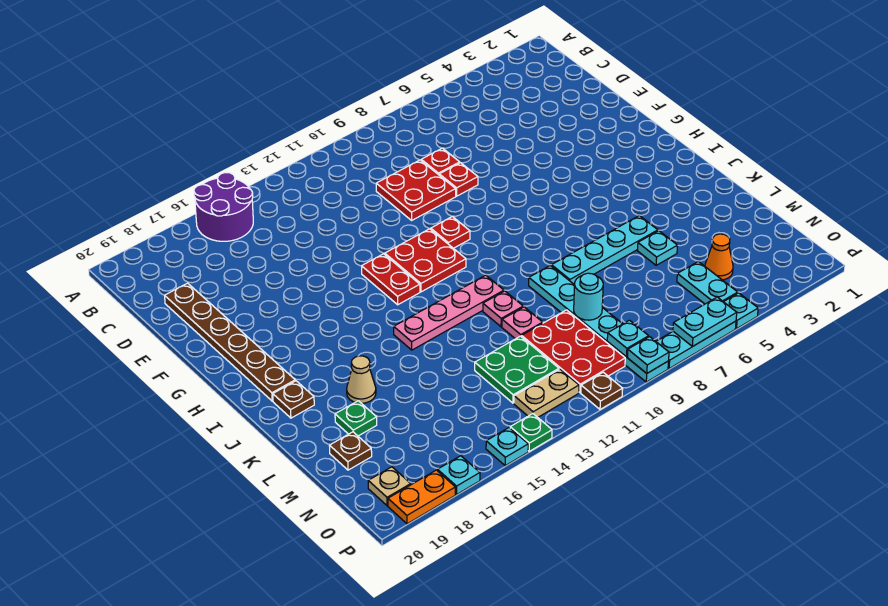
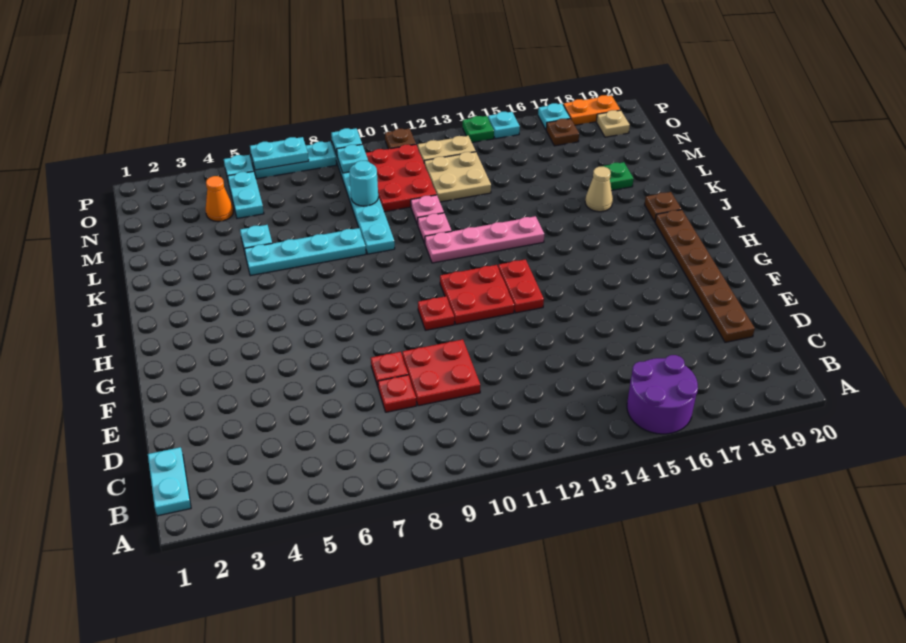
none -> cyan 1x2 plate [148,447,191,516]
green 2x2 plate [475,336,559,403] -> tan 2x2 plate [424,152,491,202]
brown 1x1 plate [329,432,372,470] -> brown 1x1 plate moved to [546,119,579,146]

